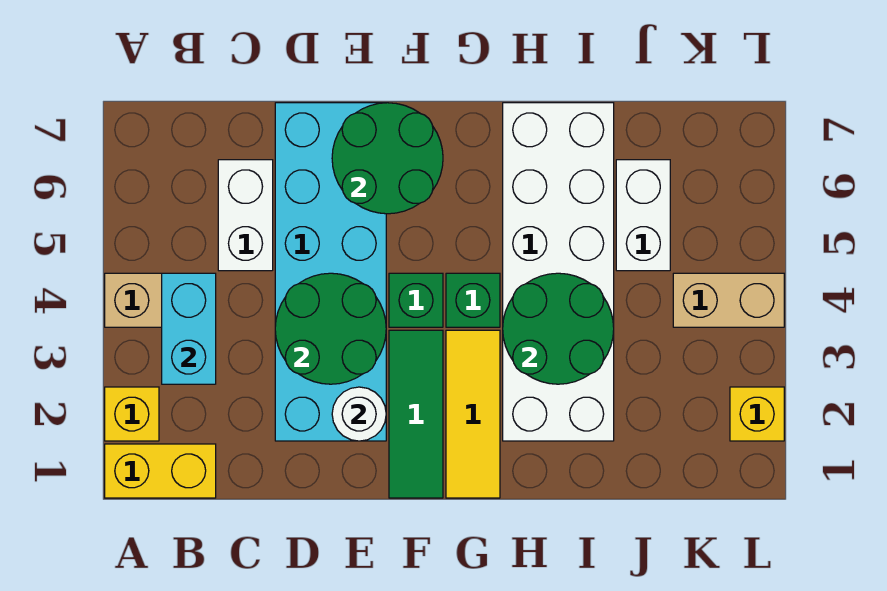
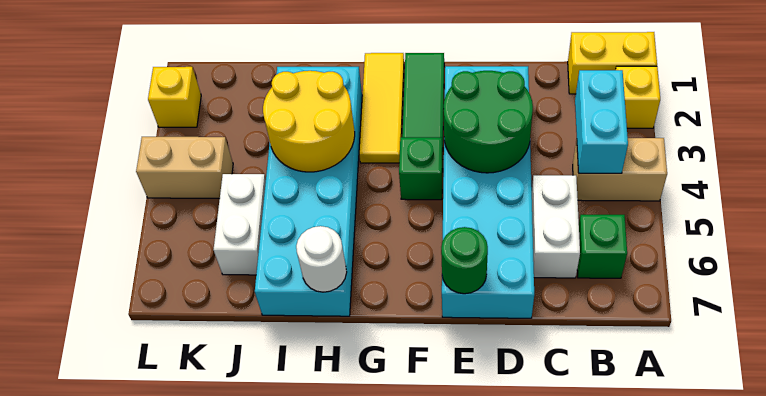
white 1x1 round brick [332,387,386,441] -> white 1x1 round brick moved to [296,226,347,292]
green 2x2 round brick [332,103,443,214] -> green 1x1 round brick [441,227,488,294]
green 1x1 brick [446,273,500,327] -> green 1x1 brick moved to [577,215,627,278]
white 2x6 brick [503,103,614,441] -> cyan 2x6 brick [255,67,362,316]
green 2x2 round brick [503,273,614,384] -> yellow 2x2 round brick [263,71,355,172]

